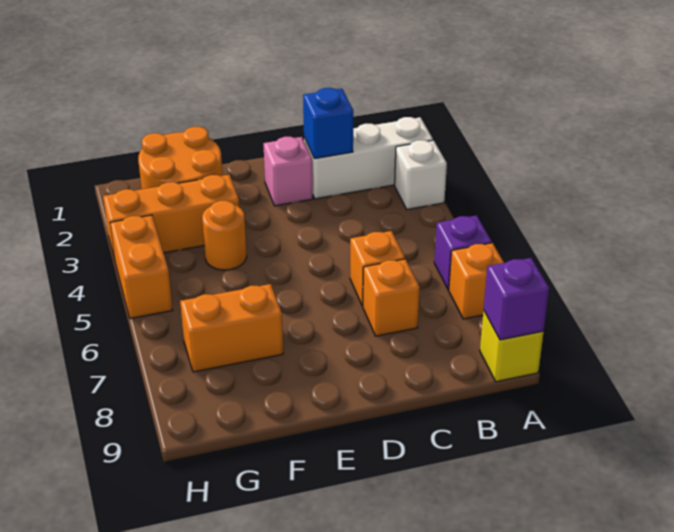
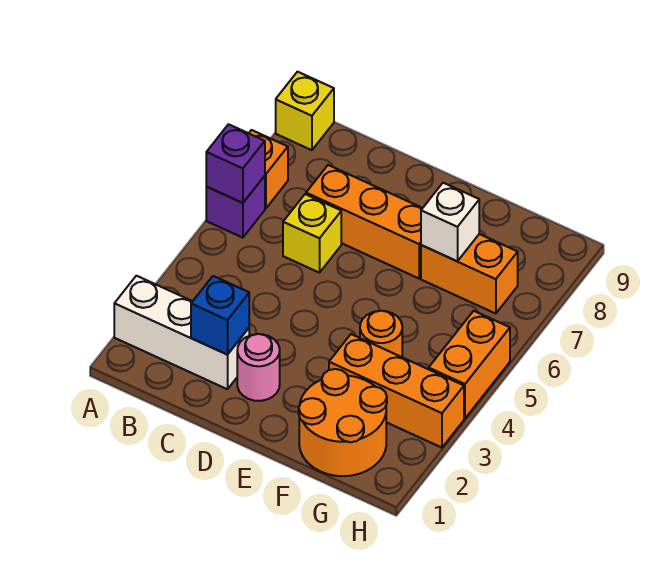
white 1x1 brick [395,140,447,210] -> white 1x1 brick moved to [421,183,479,261]
purple 1x1 brick [484,258,549,340] -> purple 1x1 brick moved to [206,124,265,203]
orange 1x1 brick [350,231,405,306] -> yellow 1x1 brick [283,194,341,273]
orange 1x1 brick [363,259,420,336] -> orange 1x3 brick [306,165,422,278]
pink 1x1 brick [263,137,313,206] -> pink 1x1 round brick [237,334,280,401]

